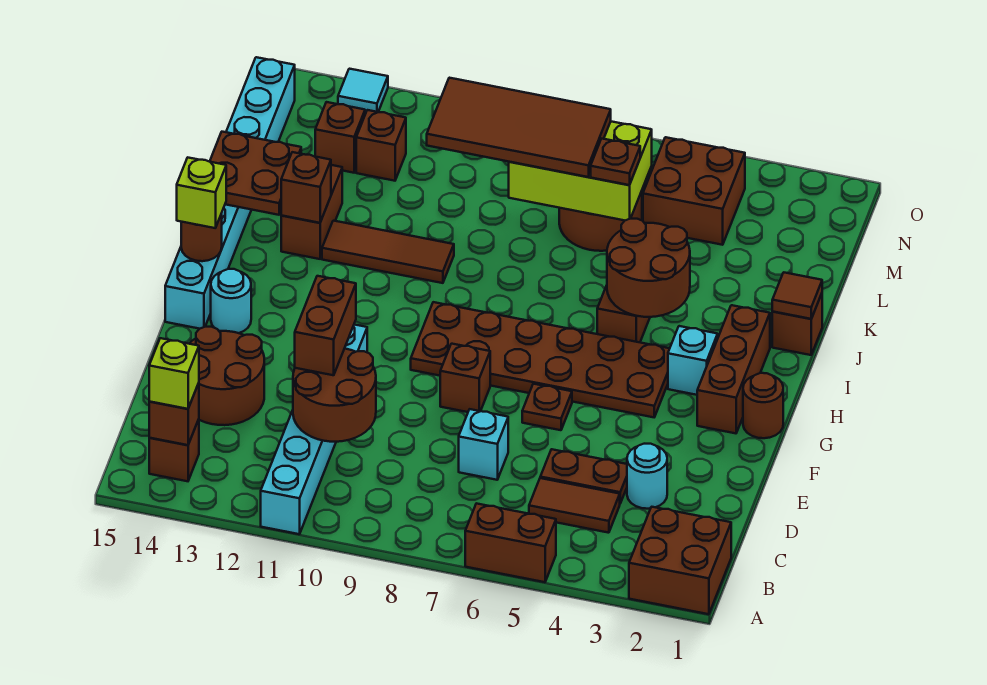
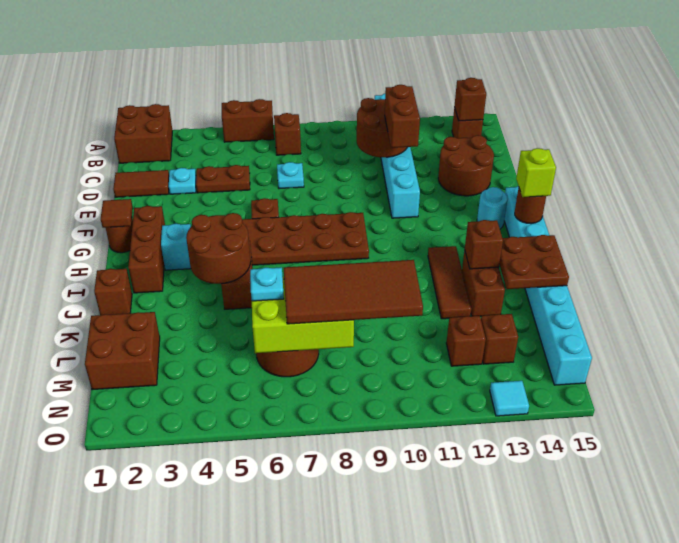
lime 1x1 brick [149,338,199,409] -> none
brown 1x2 tile [529,478,620,533] -> brown 1x2 tile moved to [113,170,169,197]
cyan 1x1 round brick [627,444,667,509] -> cyan 1x1 plate [169,168,196,194]
cyan 1x1 brick [459,409,508,480] -> cyan 1x1 plate [277,162,304,189]
brown 1x1 brick [440,344,490,412] -> brown 1x1 brick moved to [274,113,301,155]
brown 1x1 tile [772,272,822,319] -> brown 1x1 tile moved to [101,199,133,228]
brown 1x3 tile [322,221,454,283] -> brown 1x3 tile turned to [428,246,471,319]
brown 1x1 plate [591,139,640,185] -> cyan 1x1 plate [250,267,284,301]
brown 2x2 brick [643,137,745,245] -> brown 2x2 brick moved to [85,312,160,390]

